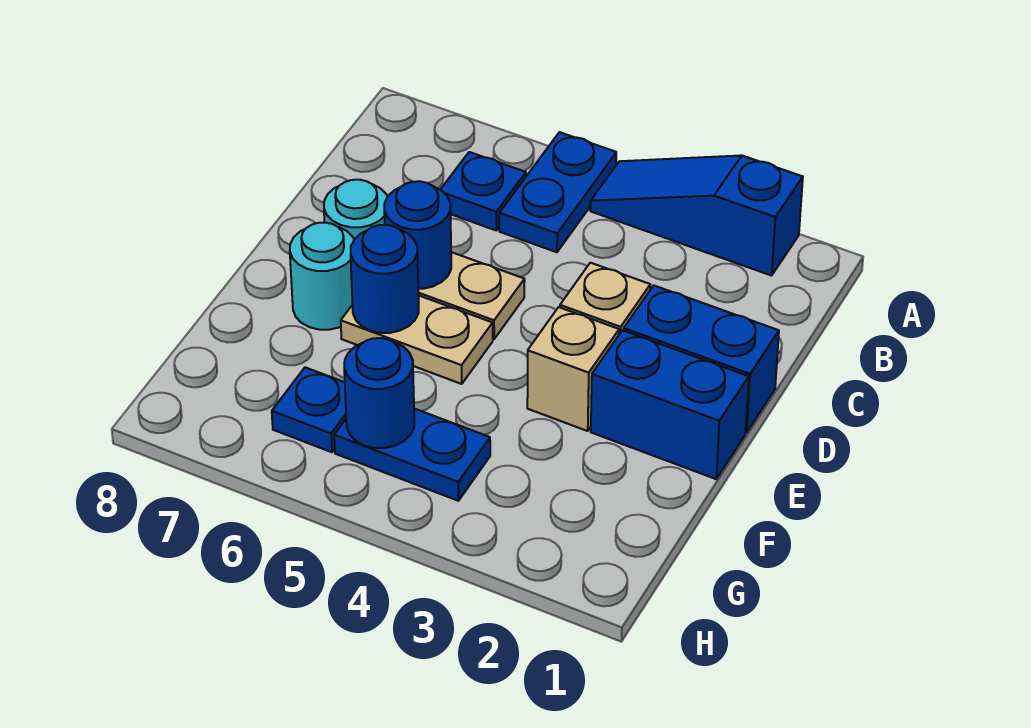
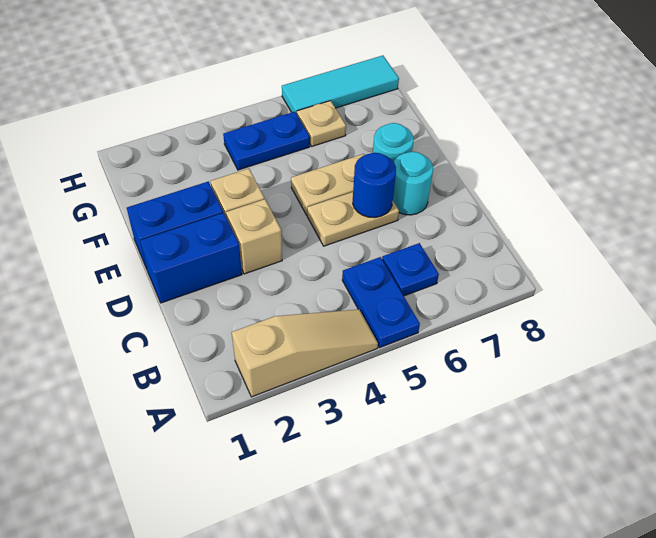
blue 1x3 slope [590,155,803,276] -> tan 1x3 slope [232,309,378,397]
blue 1x1 round brick [351,225,419,333] -> none
blue 1x1 round brick [344,338,414,448] -> none
blue 1x1 plate [272,367,346,452] -> tan 1x1 plate [297,101,346,146]
none -> cyan 1x3 tile [282,55,399,114]

